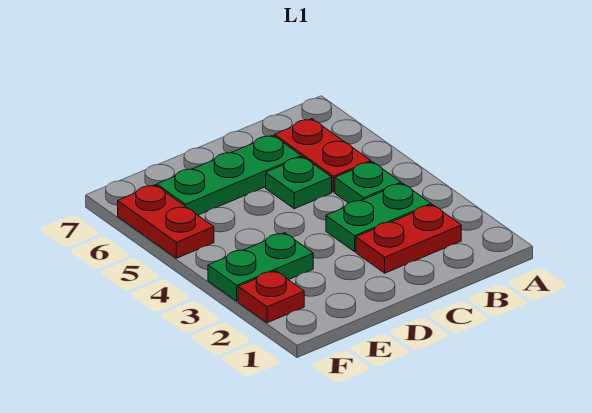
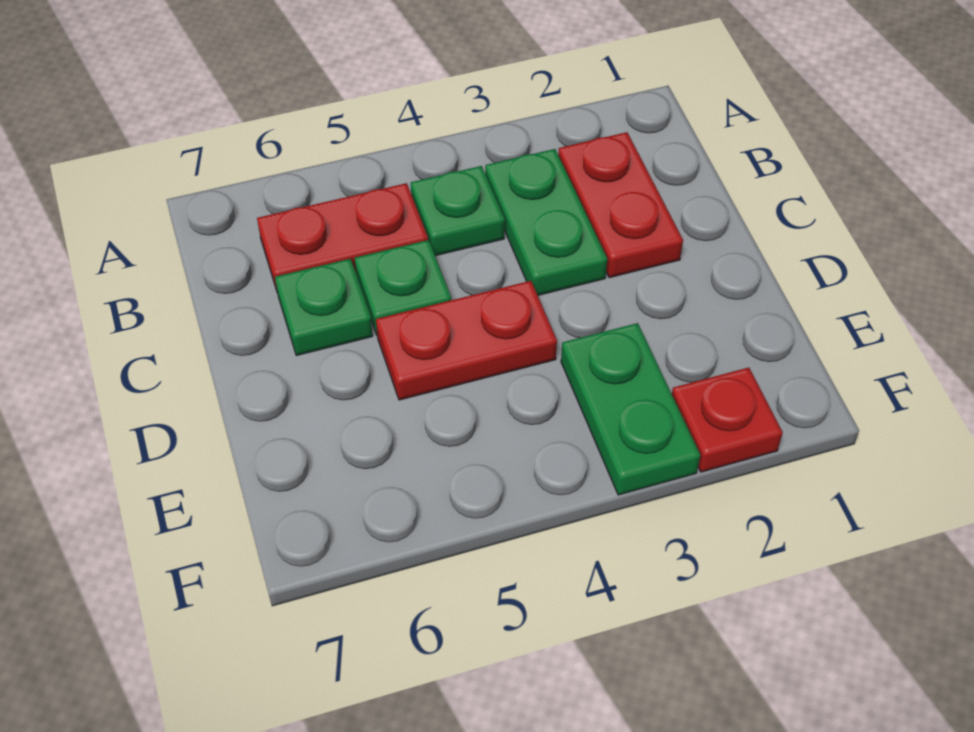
green 1x3 plate [157,135,301,215] -> green 1x1 plate [275,259,373,356]
red 1x2 plate [118,185,214,258] -> red 1x2 plate moved to [376,281,557,400]

